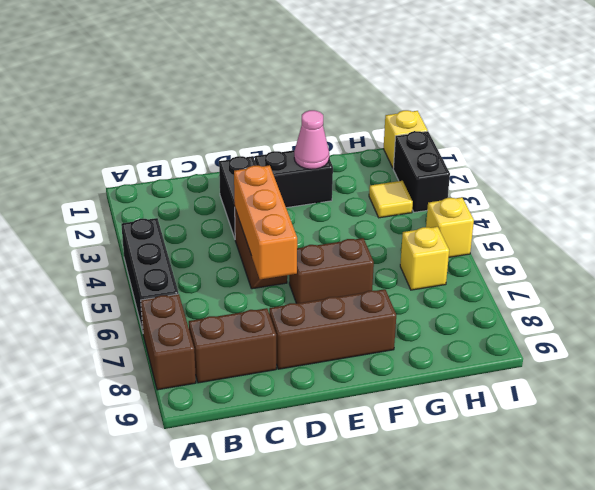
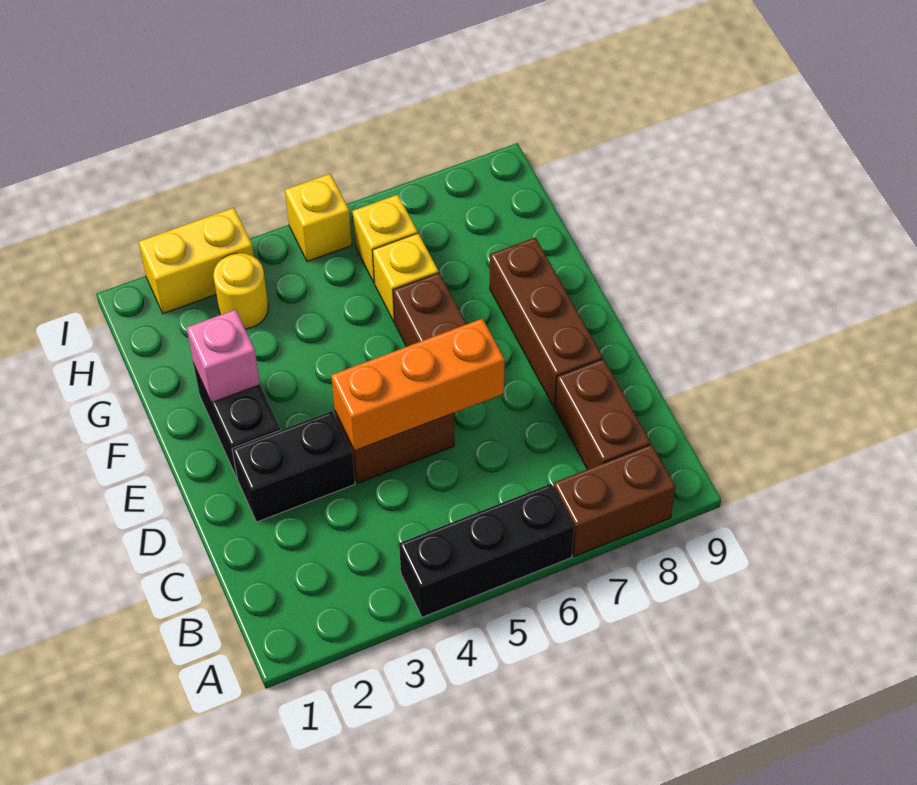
pink 1x1 cone [294,110,329,169] -> pink 1x1 brick [187,309,260,403]
yellow 1x1 tile [369,181,413,218] -> yellow 1x1 round brick [213,253,268,329]
yellow 1x1 brick [383,110,428,168] -> yellow 1x1 brick moved to [373,233,438,322]
black 1x2 brick [393,131,450,212] -> yellow 1x2 brick [139,208,254,314]

